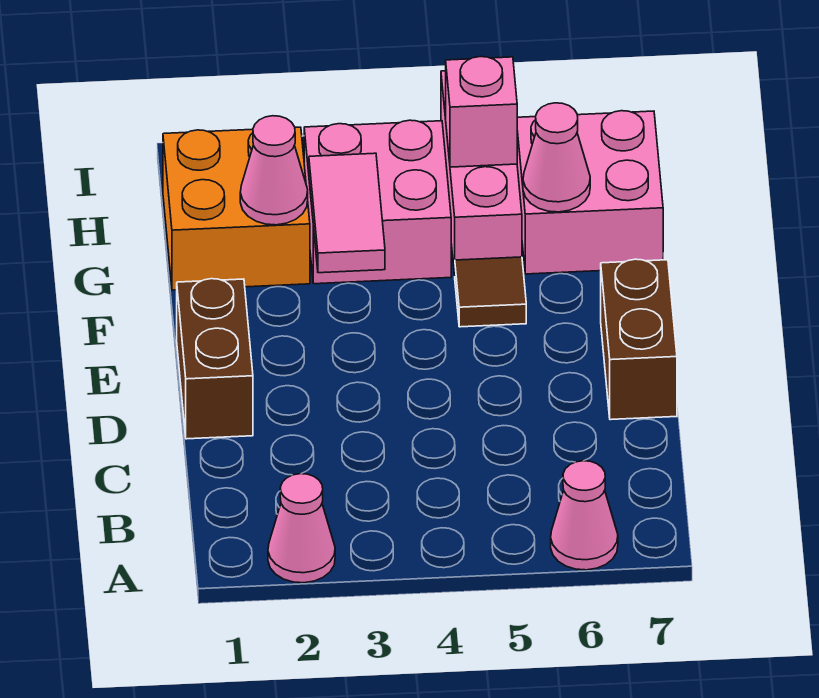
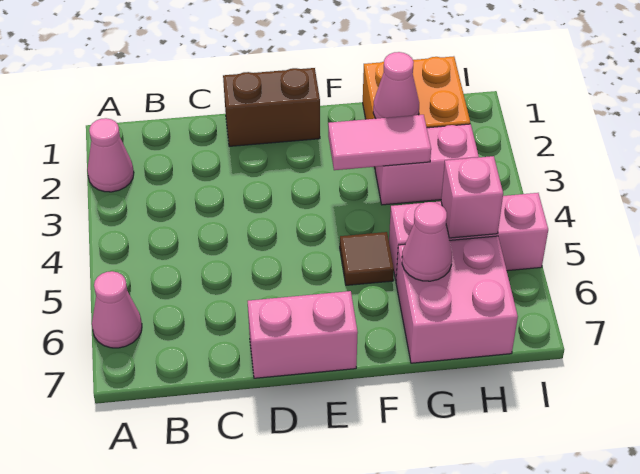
brown 1x2 brick [601,259,677,420] -> pink 1x2 brick [248,291,358,378]
pink 2x2 brick [304,120,451,284] -> pink 1x2 brick [375,124,479,205]

